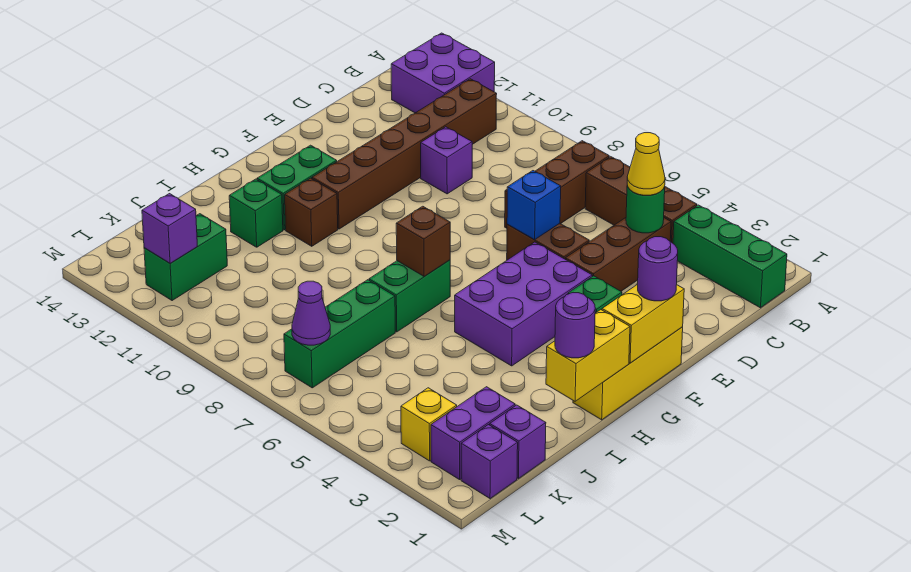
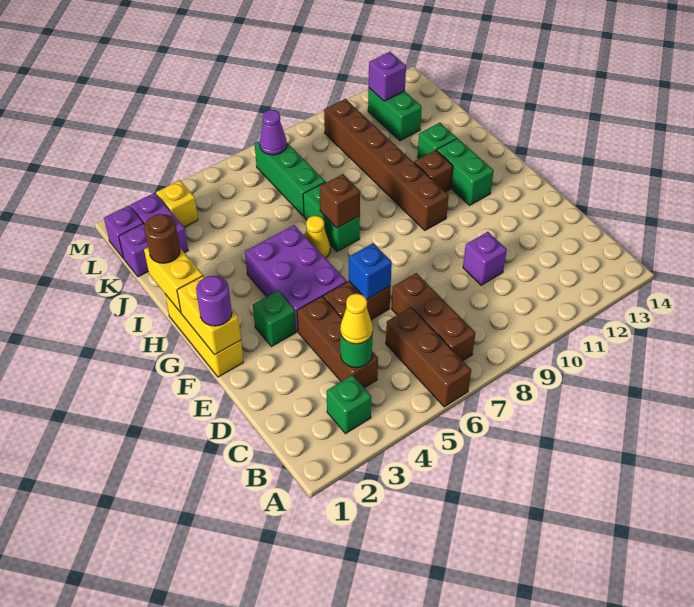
purple 2x2 brick [391,33,495,113] -> none
green 1x3 brick [673,205,787,308] -> green 1x1 brick [327,375,371,434]
brown 1x3 brick [585,157,697,243] -> brown 1x3 brick turned to [386,307,471,407]
brown 1x6 brick [312,79,497,229] -> brown 1x6 brick moved to [324,99,449,230]
none -> yellow 1x1 cone [305,216,330,258]
purple 1x1 round brick [555,293,595,358] -> brown 1x1 round brick [144,214,180,263]

